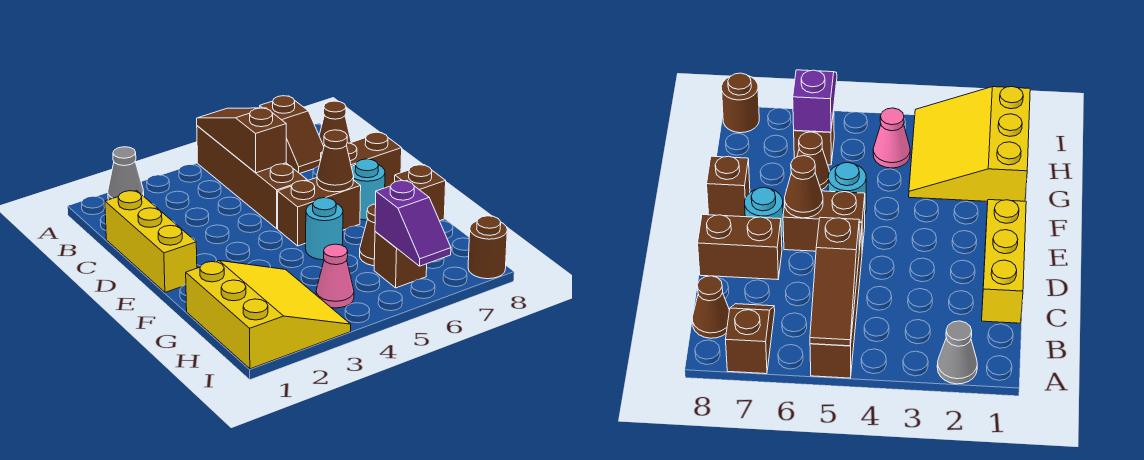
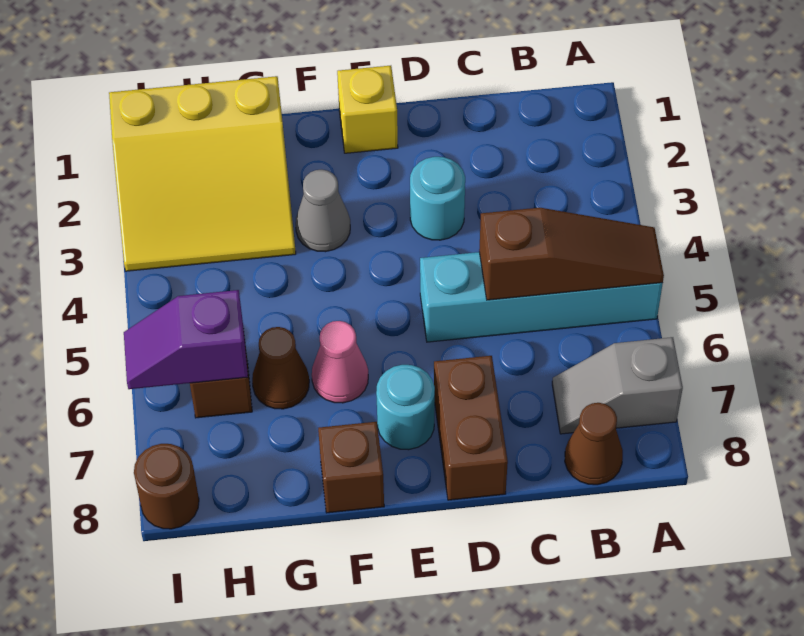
grey 1x1 cone [108,147,144,200] -> grey 1x1 cone moved to [296,170,350,252]
brown 1x4 brick [197,126,307,229] -> cyan 1x4 brick [420,252,663,342]
brown 1x2 slope [260,96,324,173] -> grey 1x2 slope [552,337,683,434]
yellow 1x3 brick [105,191,197,292] -> yellow 1x1 brick [337,66,398,153]
brown 1x2 brick [278,178,361,246] -> none
brown 1x1 cone [317,130,354,192] -> none
cyan 1x1 round brick [306,198,343,260] -> cyan 1x1 round brick moved to [410,157,465,240]
pink 1x1 cone [316,244,354,308] -> pink 1x1 cone moved to [312,321,368,403]

